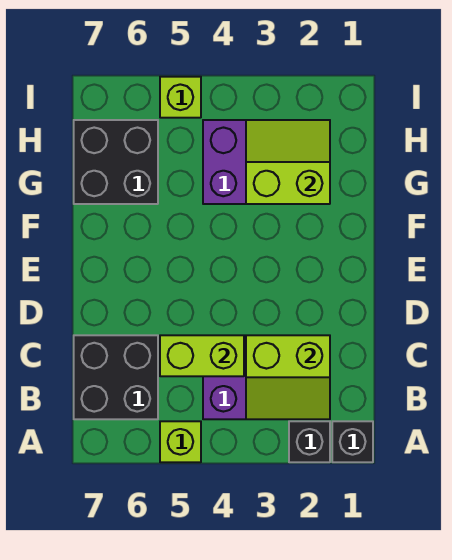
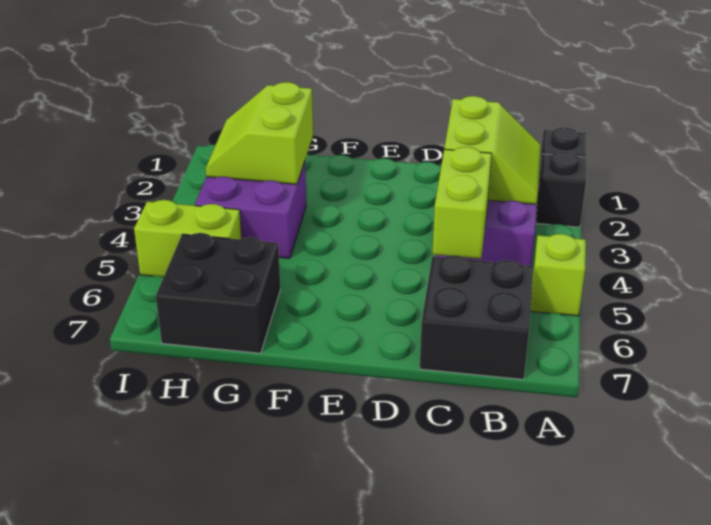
lime 1x1 brick [160,77,201,118] -> lime 1x2 brick [134,200,242,277]

